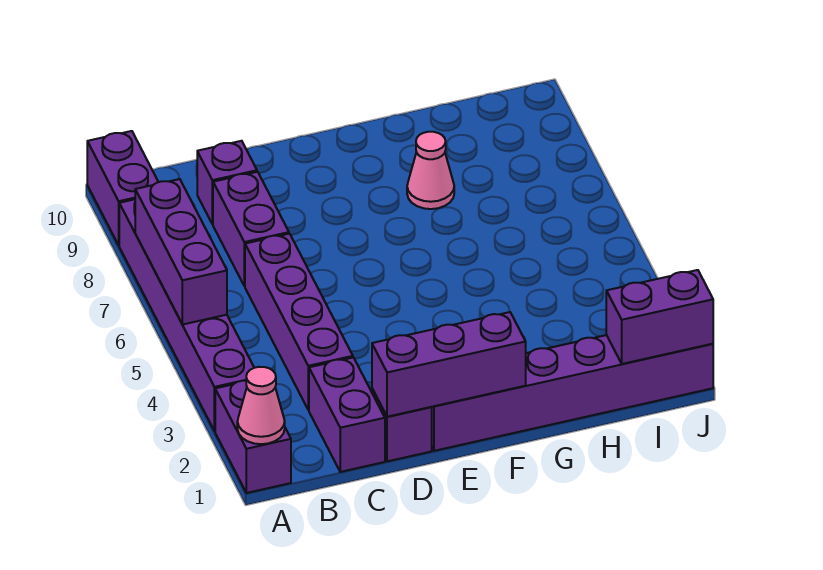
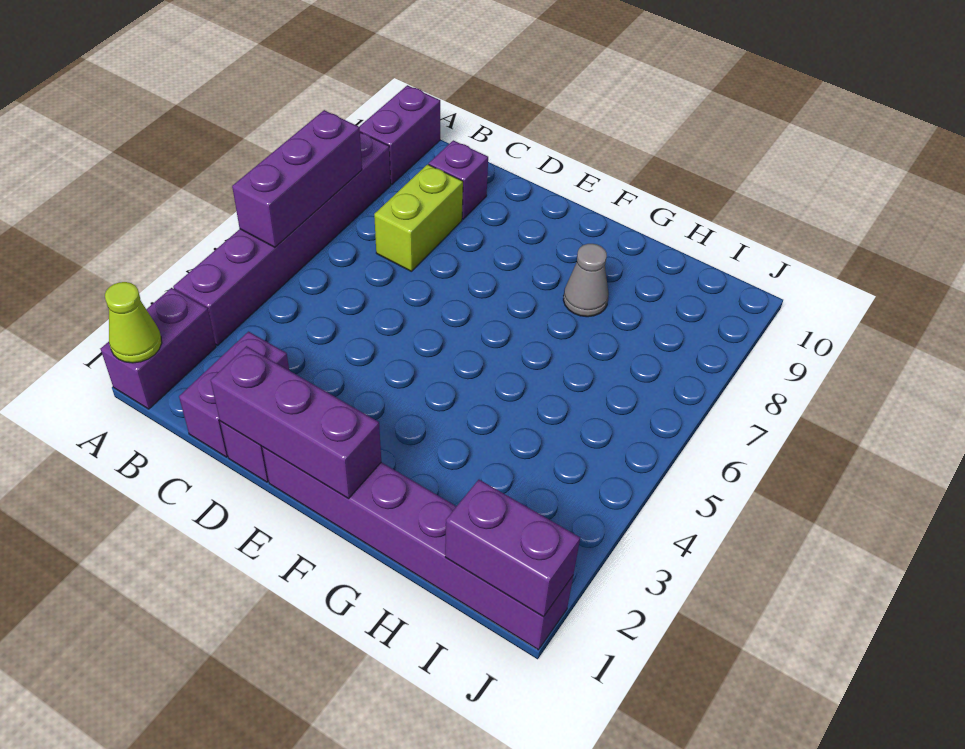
pink 1x1 cone [237,367,285,444] -> lime 1x1 cone [105,282,162,363]
purple 1x4 brick [245,234,353,410] -> none
purple 1x2 brick [213,172,289,286] -> lime 1x2 brick [374,164,463,271]
pink 1x1 cone [407,132,454,209] -> grey 1x1 cone [563,244,609,317]

